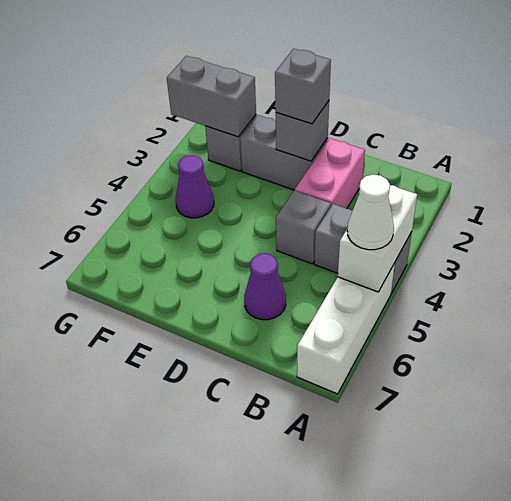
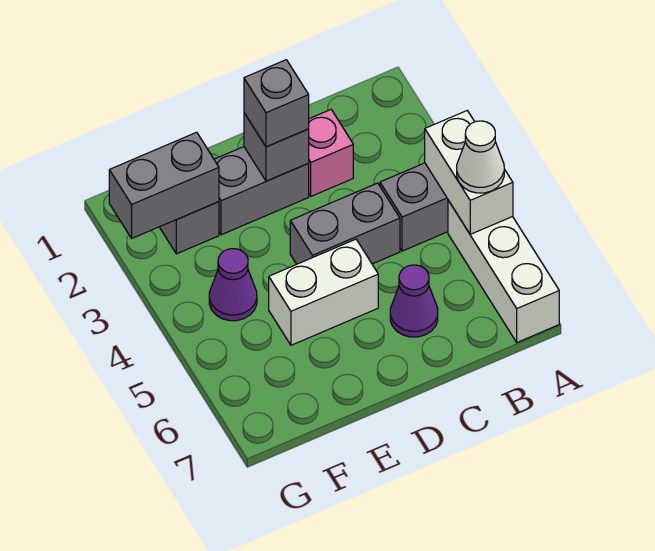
pink 1x2 brick [295,138,365,209] -> pink 1x1 brick [308,110,353,196]
grey 1x1 brick [276,190,331,264] -> grey 1x2 brick [290,183,400,264]
none -> white 1x2 brick [269,239,378,345]

